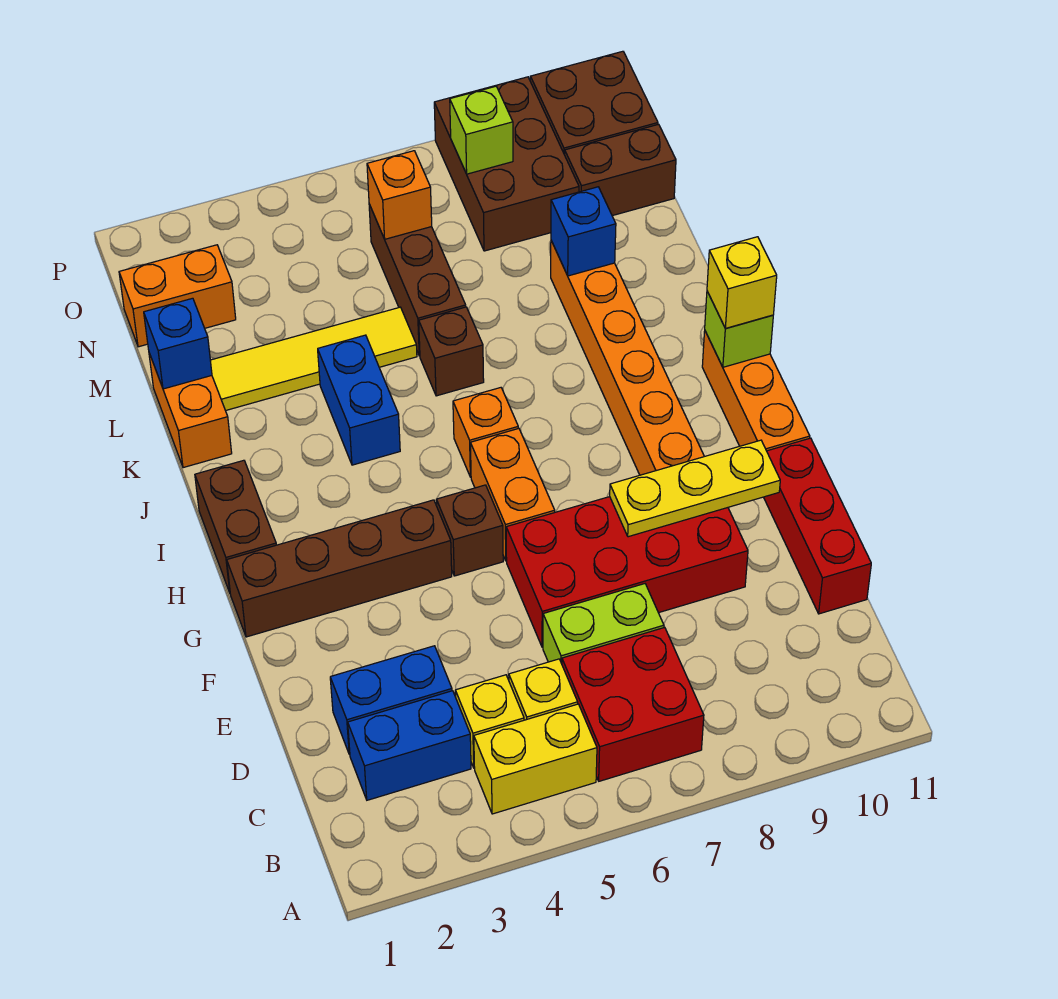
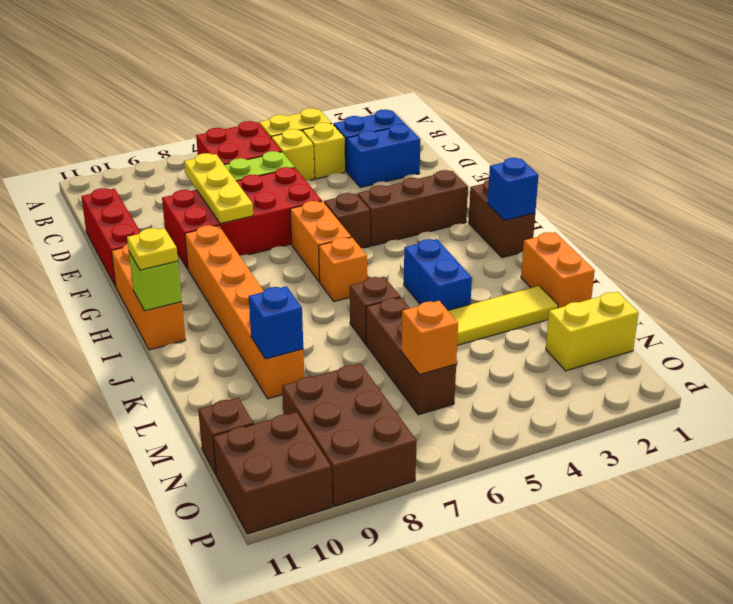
yellow 1x3 plate [610,440,780,537] -> yellow 1x3 plate turned to [184,153,253,224]
brown 1x4 brick [227,500,452,637] -> brown 1x3 brick [357,170,468,246]
yellow 1x1 brick [707,237,777,328] -> yellow 1x1 plate [127,228,178,270]
blue 1x1 brick [144,298,212,389] -> blue 1x1 brick moved to [488,158,539,220]
orange 1x2 brick [119,245,236,347] -> yellow 1x2 brick [546,292,639,371]
brown 1x2 brick [565,124,676,216] -> brown 1x1 brick [198,398,254,474]
lime 1x1 brick [450,86,513,174] -> none

